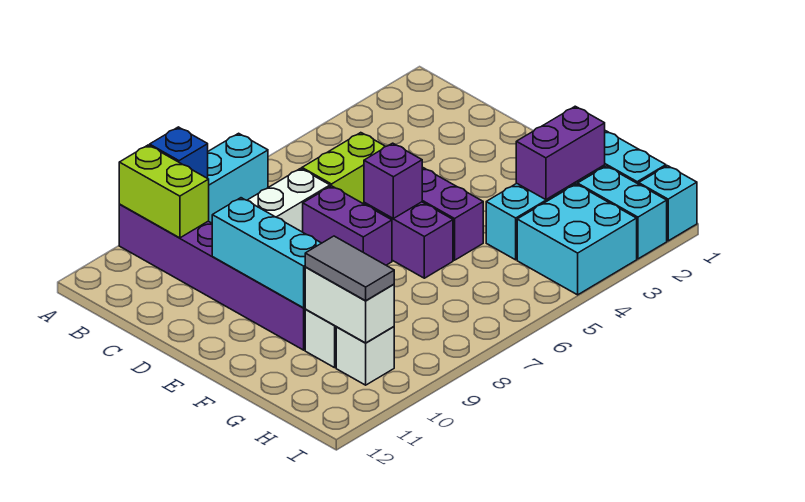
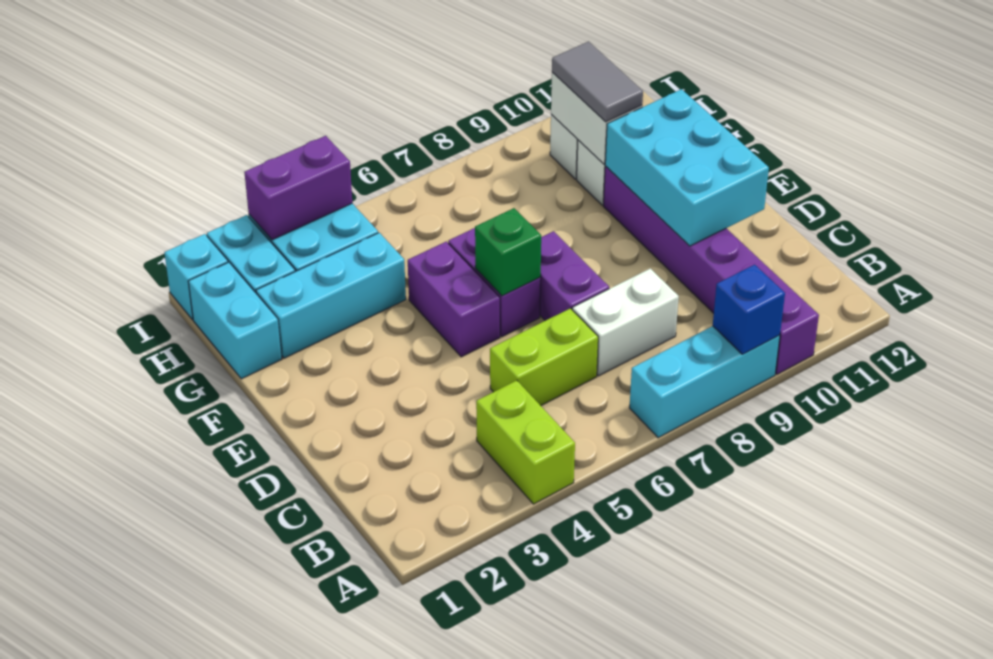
lime 1x2 brick [119,145,209,238] -> lime 1x2 brick moved to [476,380,575,504]
cyan 1x3 brick [212,198,321,308] -> cyan 2x3 brick [605,89,769,246]
purple 1x1 brick [364,143,422,218] -> green 1x1 brick [475,208,541,296]
purple 1x2 brick [516,106,605,200] -> purple 1x2 brick moved to [244,136,352,240]

